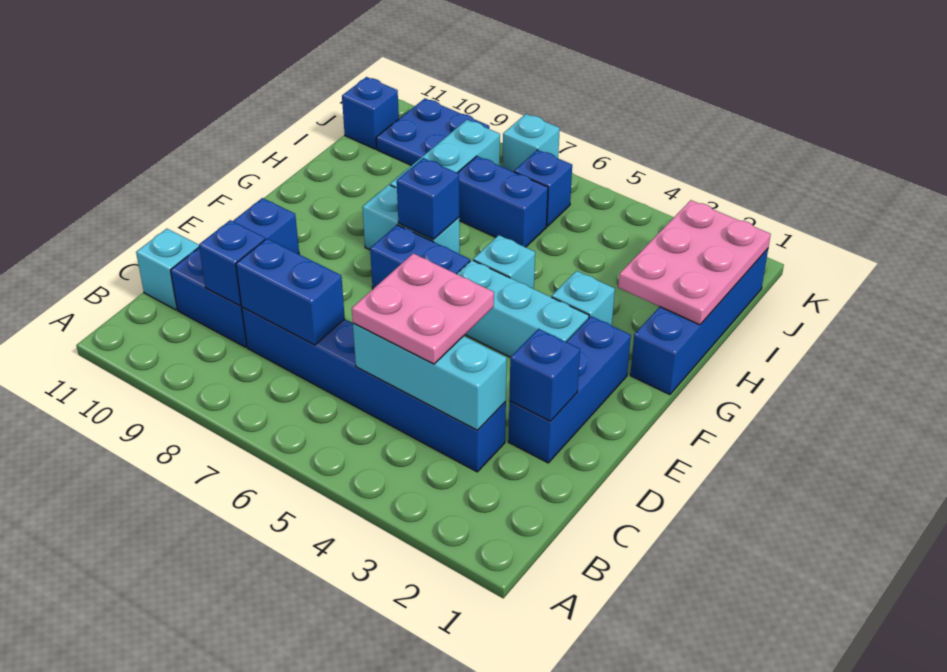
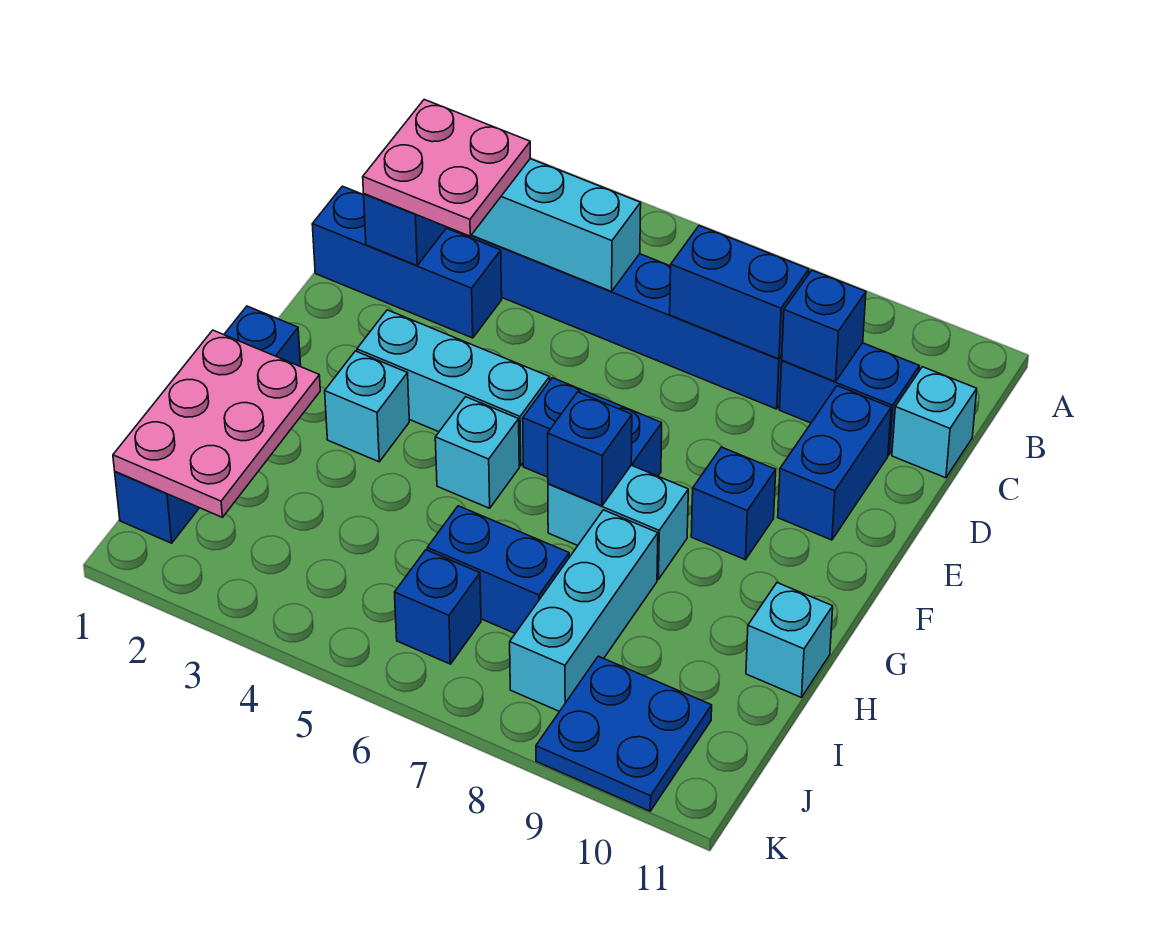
pink 2x2 plate [352,254,494,364] -> pink 2x2 plate moved to [363,100,530,236]
blue 1x3 brick [508,316,631,463] -> blue 1x3 brick turned to [312,186,502,338]
blue 1x1 brick [342,77,399,149] -> blue 1x1 brick moved to [691,447,776,560]
cyan 1x1 brick [502,114,560,172] -> cyan 1x1 brick moved to [746,583,833,698]

